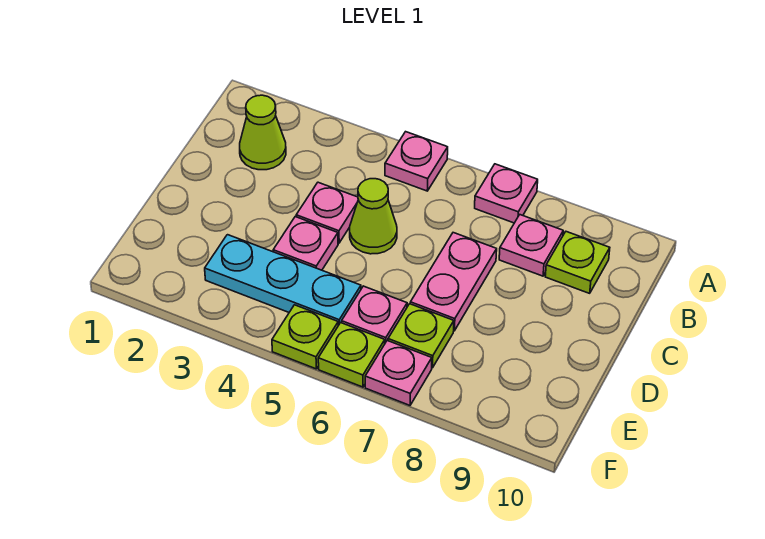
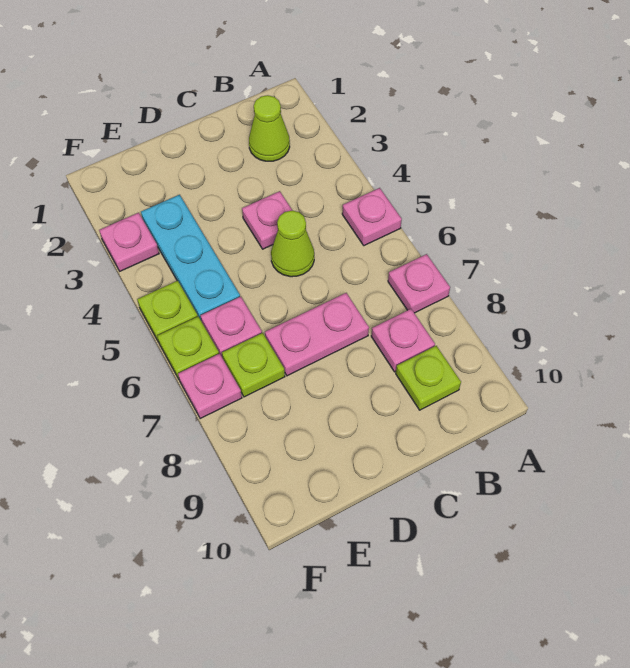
pink 1x1 plate [273,217,338,270] -> pink 1x1 plate moved to [99,213,159,271]

